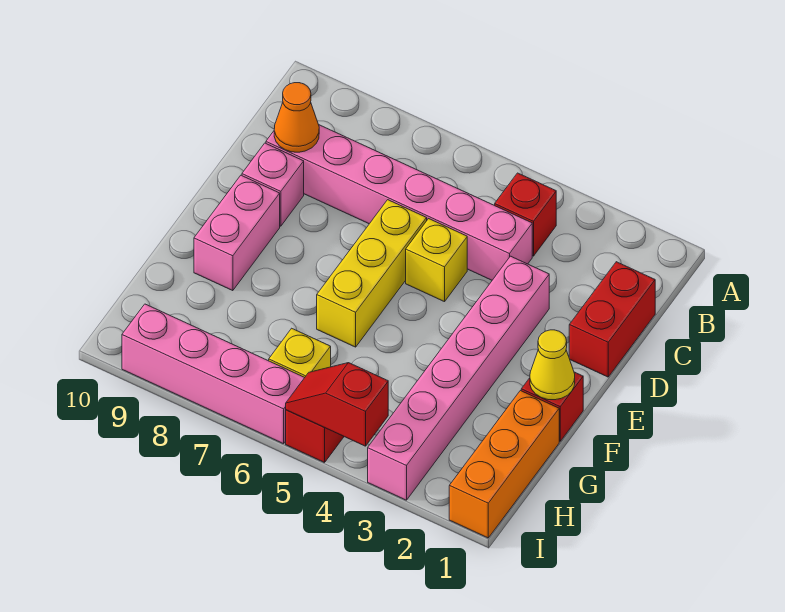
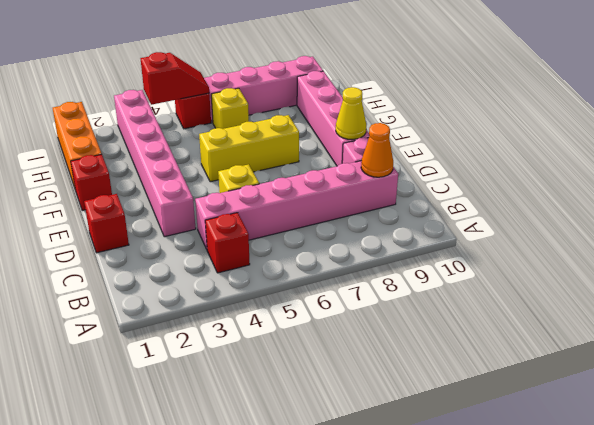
red 1x2 brick [569,262,655,377] -> red 1x1 brick [84,194,129,253]
yellow 1x3 brick [317,200,427,347] -> yellow 1x3 brick turned to [199,115,299,182]
pink 1x2 brick [194,175,280,291] -> pink 1x4 brick [297,71,369,166]
yellow 1x1 cone [530,330,575,400] -> yellow 1x1 cone moved to [336,87,366,139]

